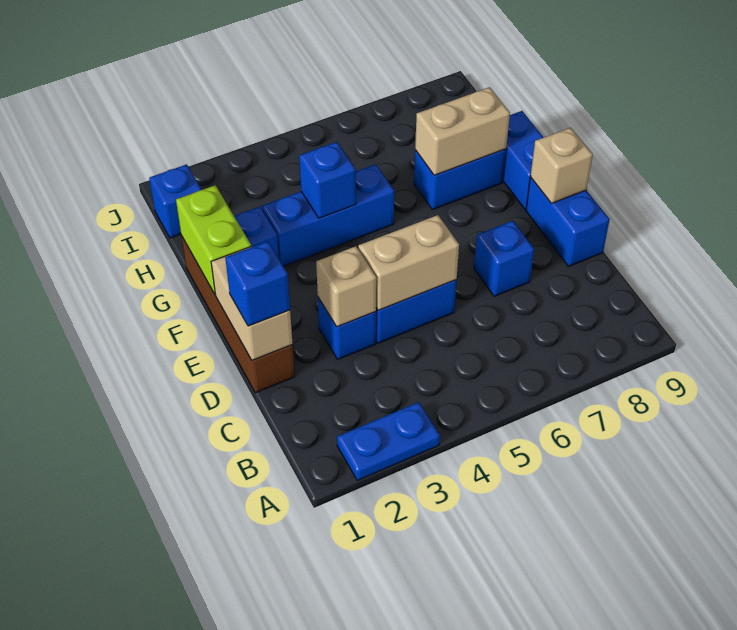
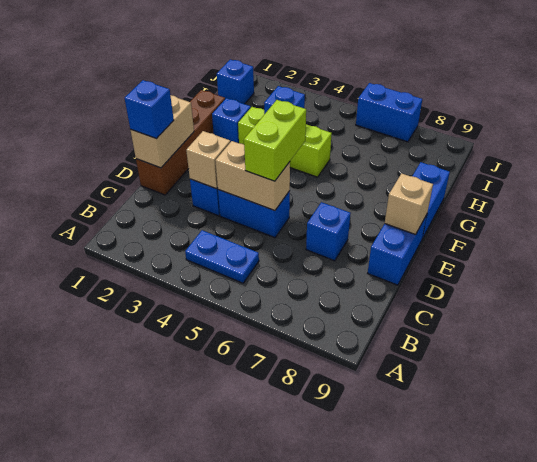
blue 1x2 plate [337,402,440,480] -> blue 1x2 plate moved to [185,230,259,283]
lime 1x2 brick [176,185,251,294] -> lime 1x2 brick moved to [244,100,306,181]
blue 1x3 brick [262,164,394,266] -> lime 1x3 brick [238,107,332,177]
blue 1x2 brick [414,149,506,210] -> blue 1x2 brick moved to [356,83,422,142]
tan 1x2 brick [415,87,510,175] -> none

